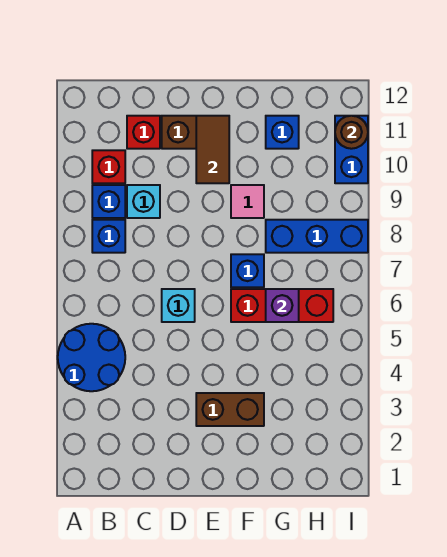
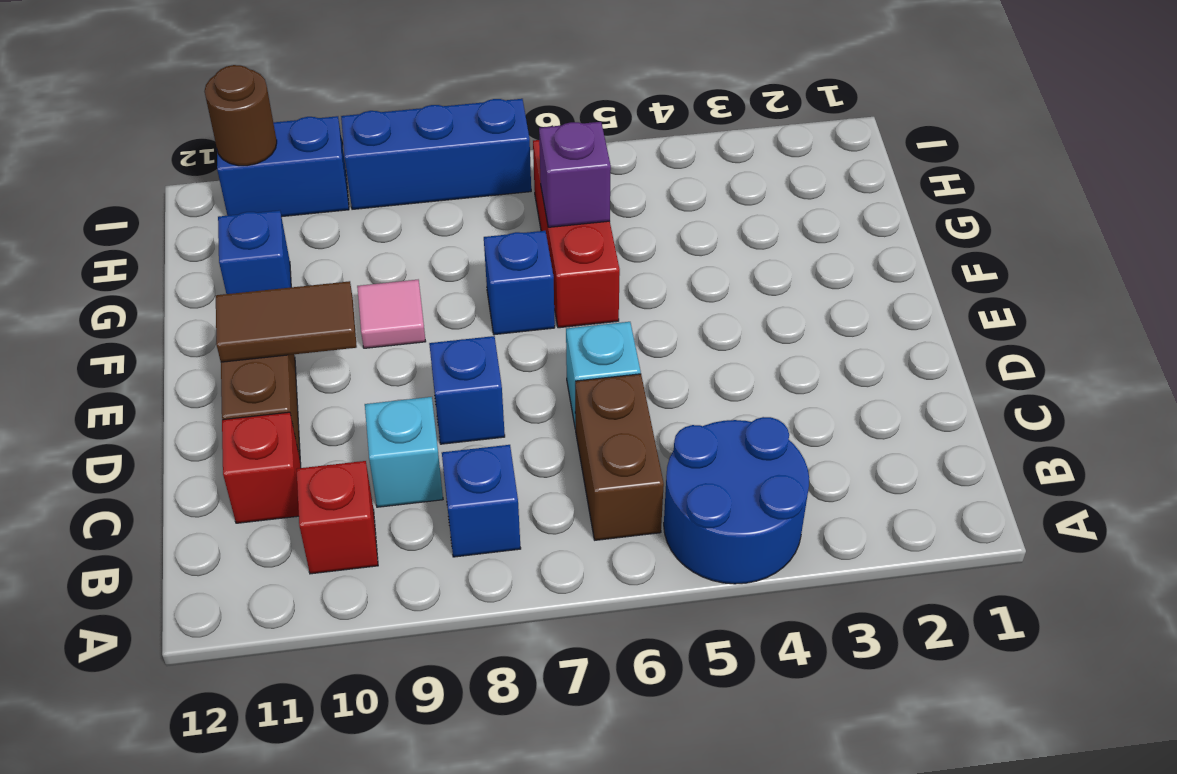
blue 1x1 brick [92,185,125,218] -> blue 1x1 brick moved to [429,336,505,444]
brown 1x2 brick [196,393,264,426] -> brown 1x2 brick moved to [575,374,664,540]
blue 1x3 brick [266,220,368,253] -> blue 1x3 brick turned to [341,99,531,209]

